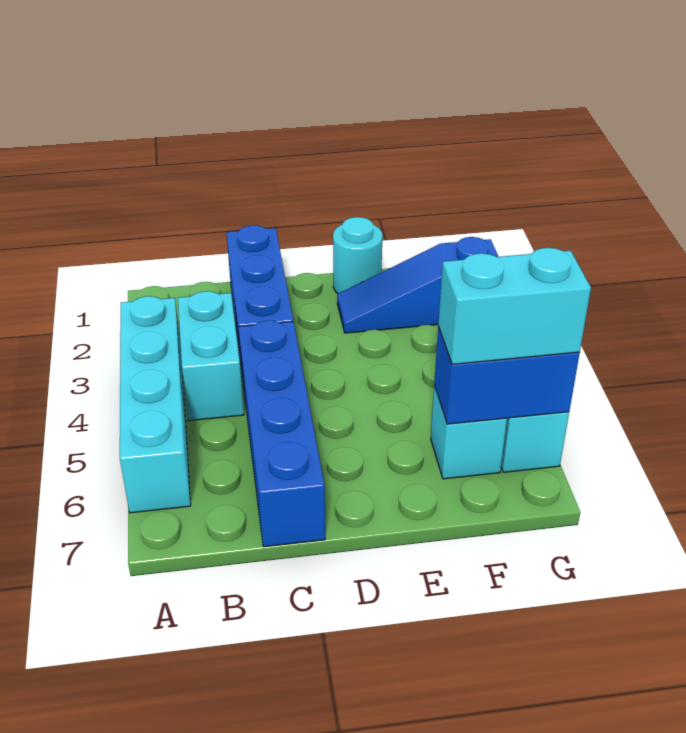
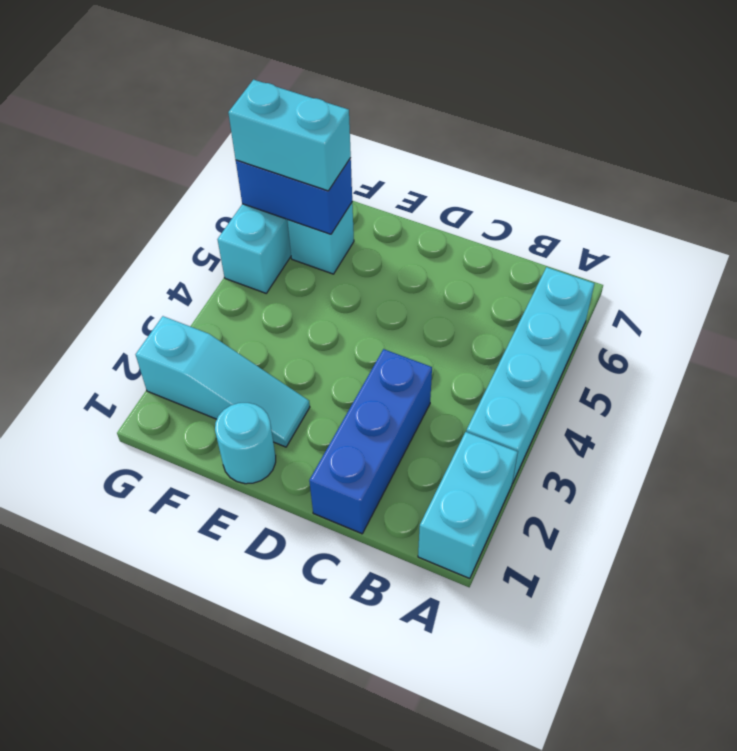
cyan 1x2 brick [178,291,244,421] -> cyan 1x2 brick moved to [418,432,518,579]
blue 1x4 brick [238,320,325,547] -> none
blue 1x3 slope [337,237,498,333] -> cyan 1x3 slope [136,316,310,447]

